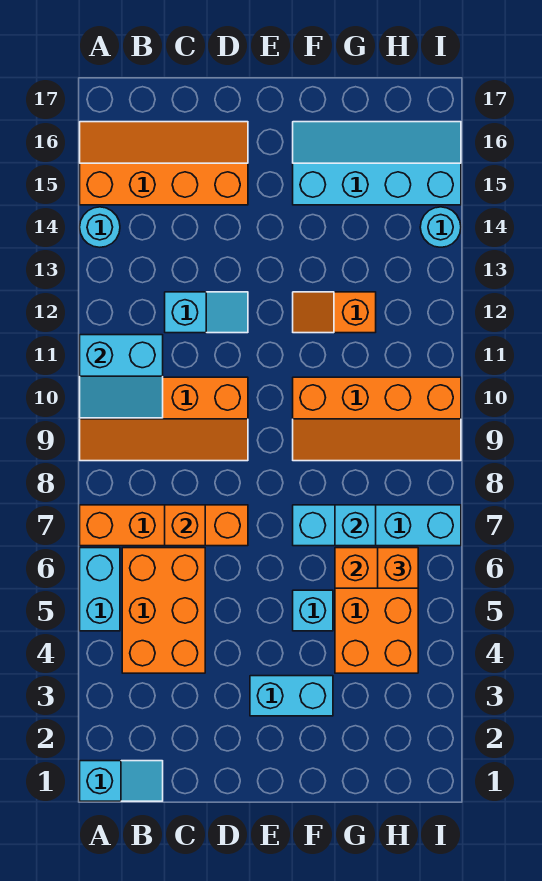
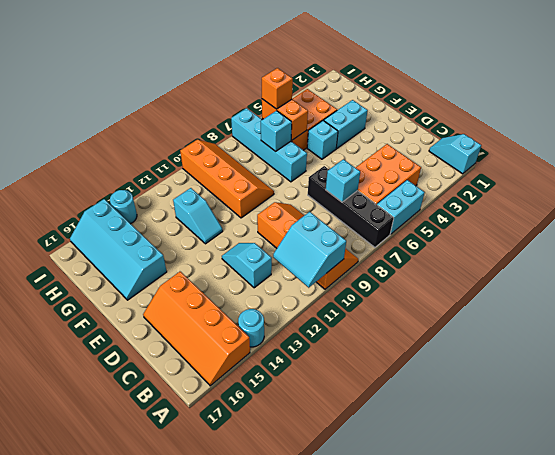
orange 1x4 brick [80,505,248,546] -> black 1x4 brick [308,166,394,247]
cyan 2x2 slope [80,335,163,418] -> cyan 2x2 slope turned to [273,212,346,288]
orange 1x1 brick [165,505,205,546] -> cyan 1x1 brick [326,159,360,202]
cyan 1x2 brick [250,676,333,716] -> cyan 1x2 brick turned to [324,100,368,148]
orange 1x2 slope [293,292,376,333] -> cyan 1x2 slope [173,188,223,244]

